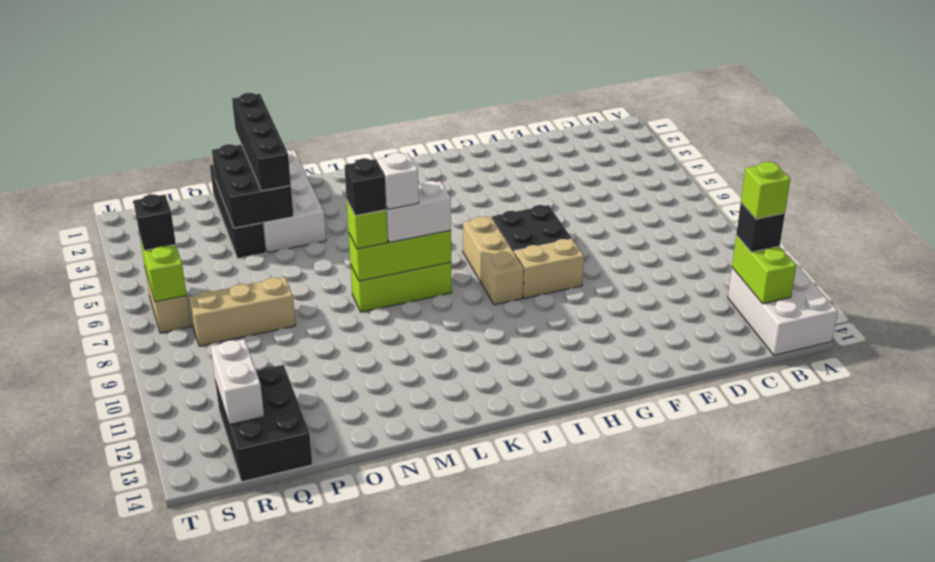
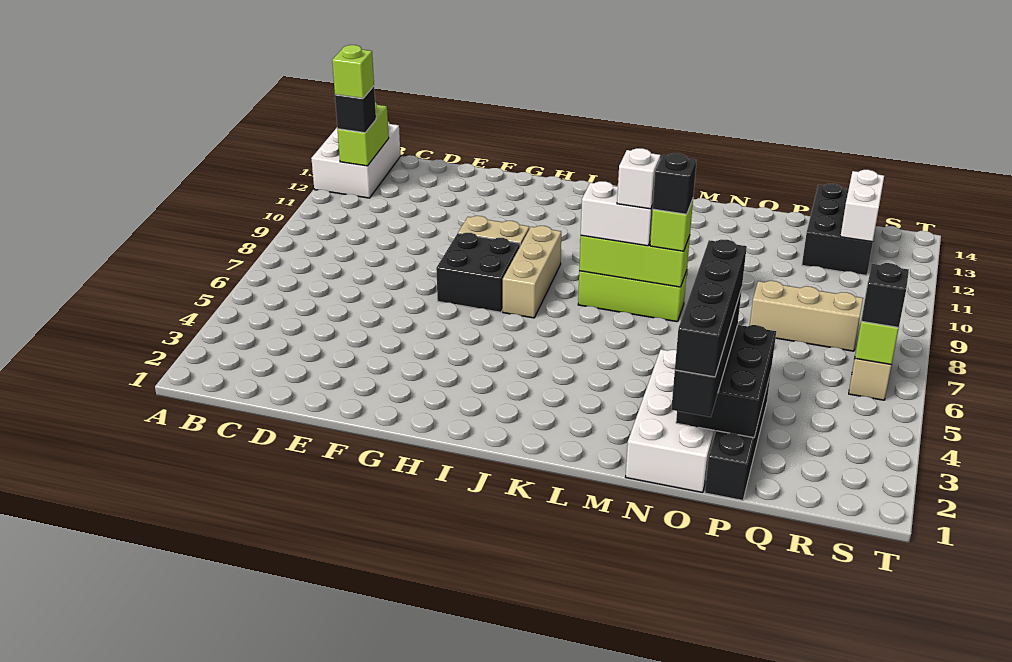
none -> black 1x4 brick [675,239,747,377]

